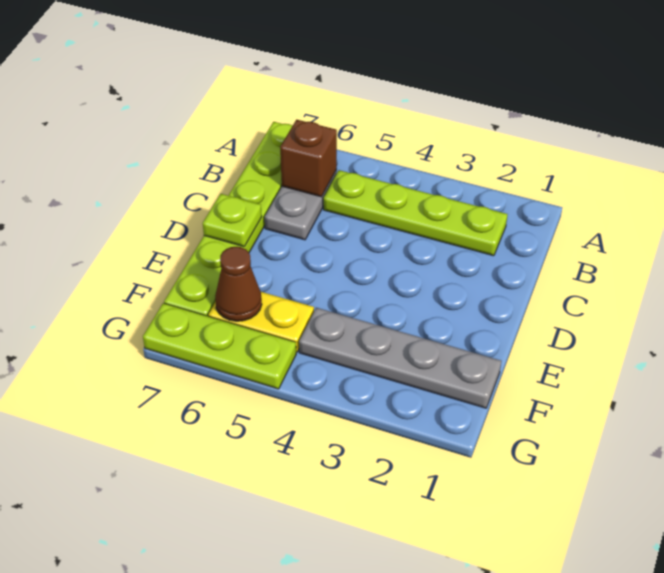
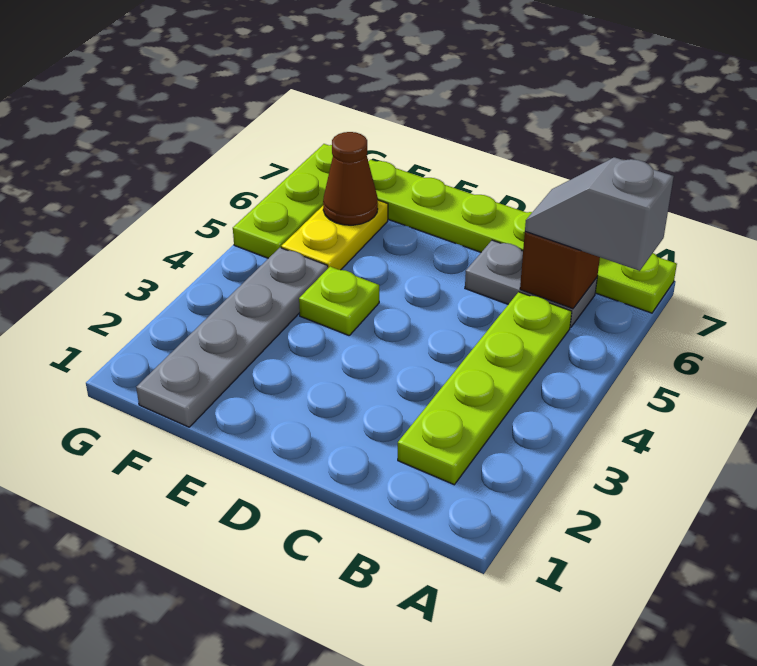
none -> grey 1x2 slope [525,157,674,271]
lime 1x1 plate [203,194,262,247] -> lime 1x1 plate moved to [299,267,379,335]

